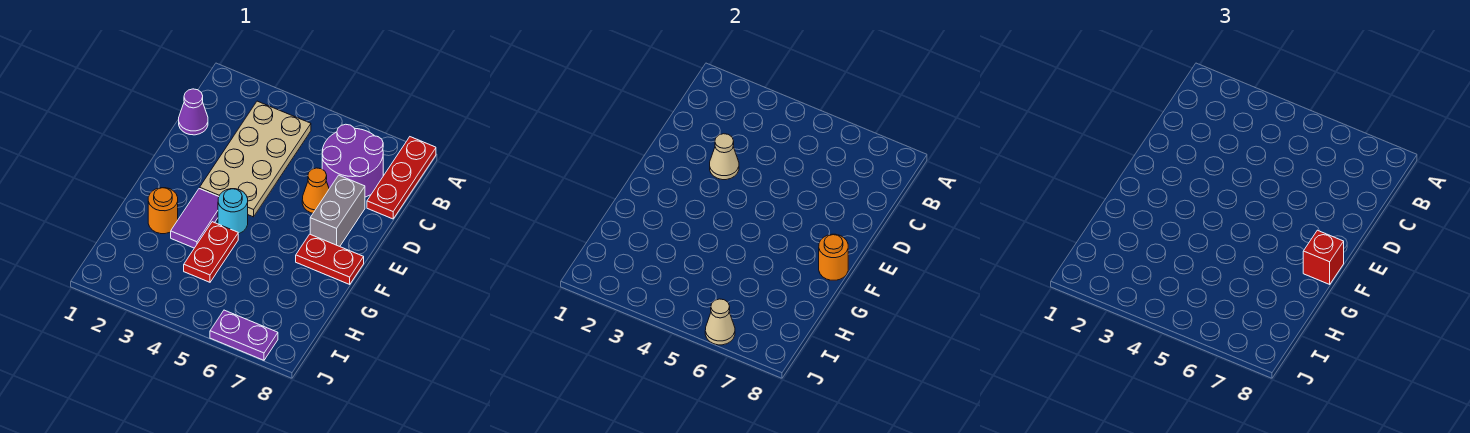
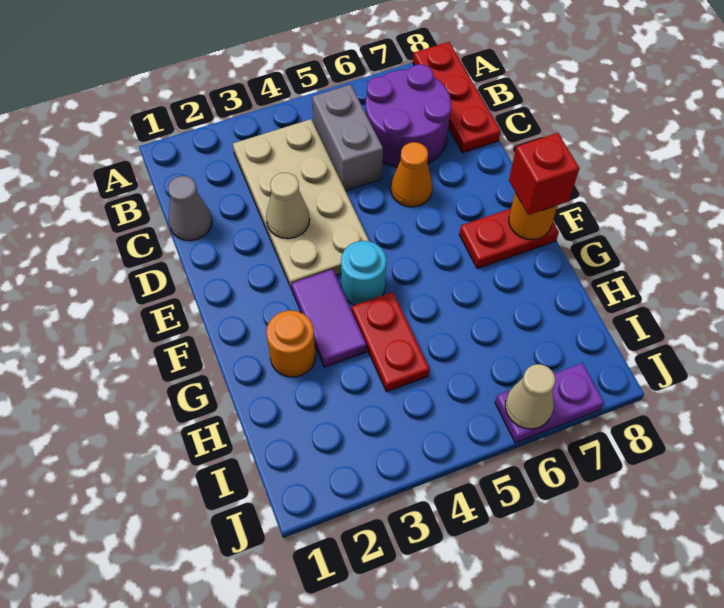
purple 1x1 cone [179,89,208,135] -> grey 1x1 cone [168,176,212,241]
grey 1x2 brick [310,175,365,246] -> grey 1x2 brick moved to [312,85,383,191]

